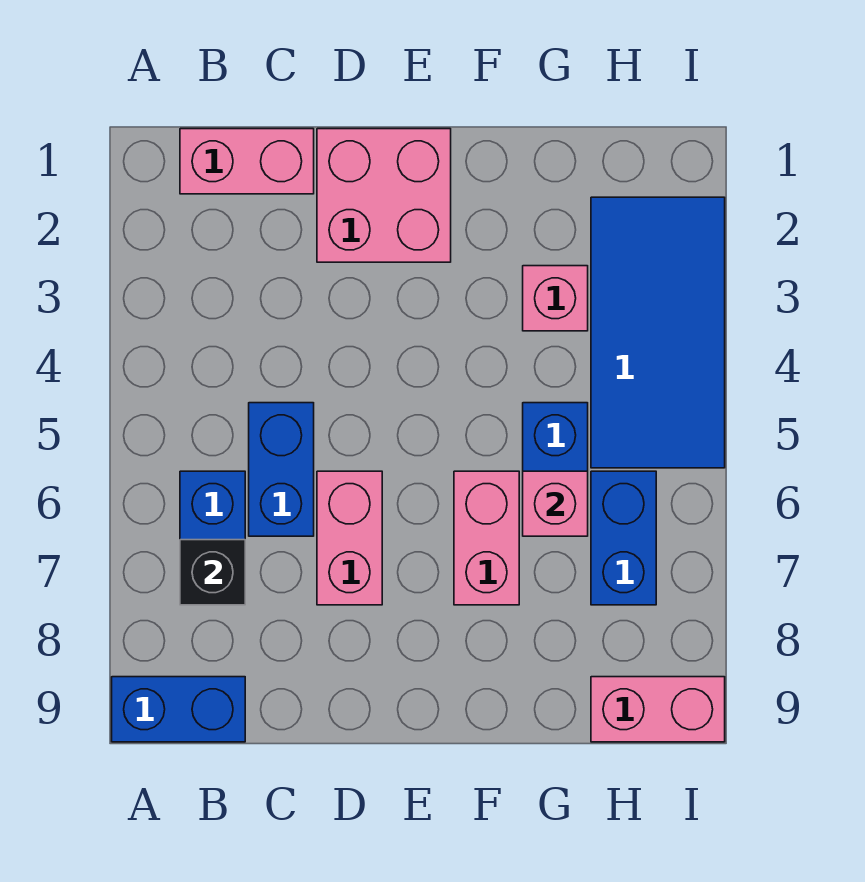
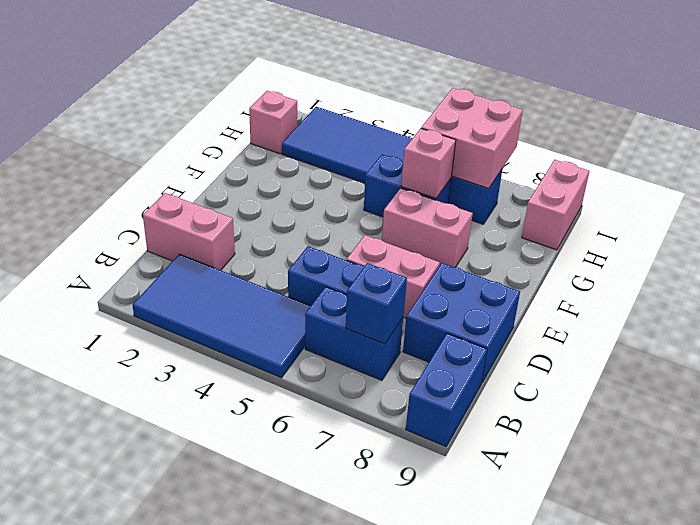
none -> blue 2x4 tile [133,254,310,378]
pink 1x2 brick [180,129,314,194] -> pink 1x2 brick turned to [143,193,235,270]
black 1x1 brick [180,540,245,605] -> blue 1x1 brick [346,263,407,344]
none -> blue 2x2 brick [403,263,520,382]
pink 2x2 brick [317,129,451,262] -> pink 2x2 brick moved to [421,88,523,189]
pink 1x1 brick [523,266,588,331] -> pink 1x1 brick moved to [249,91,297,154]

